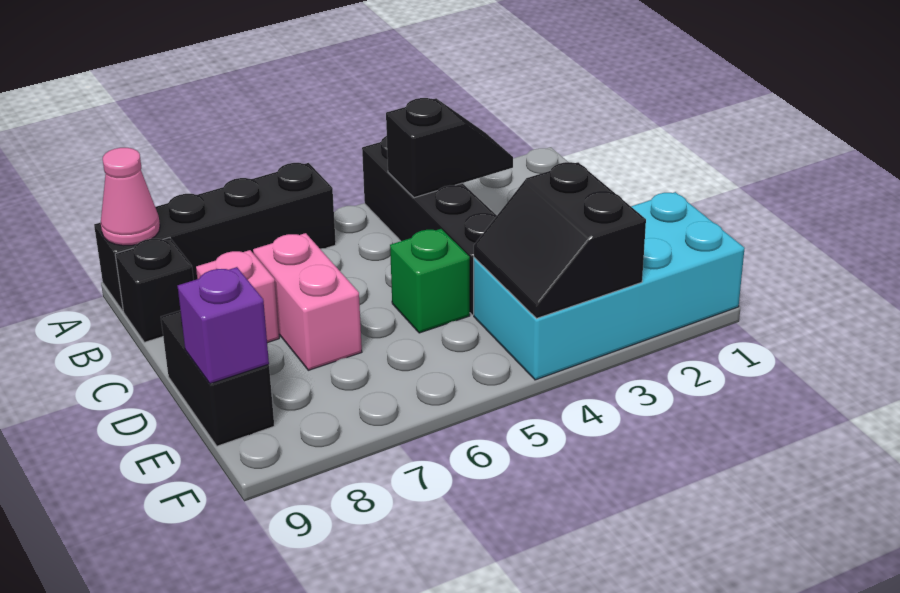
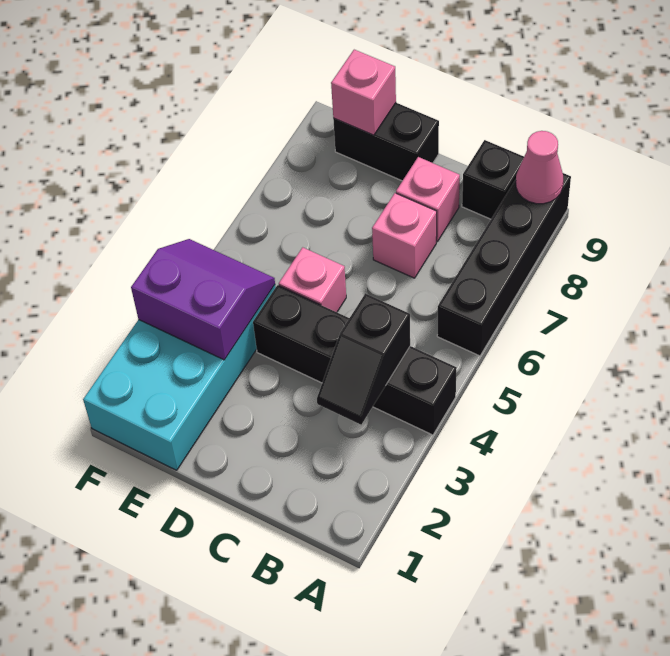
pink 1x2 brick [253,233,362,370] -> pink 1x1 brick [372,193,437,278]
green 1x1 brick [390,229,470,333] -> pink 1x1 brick [279,247,346,312]
black 2x2 slope [474,162,646,319] -> purple 2x2 slope [131,239,275,360]
purple 1x1 brick [178,267,269,384] -> pink 1x1 brick [331,50,396,135]

